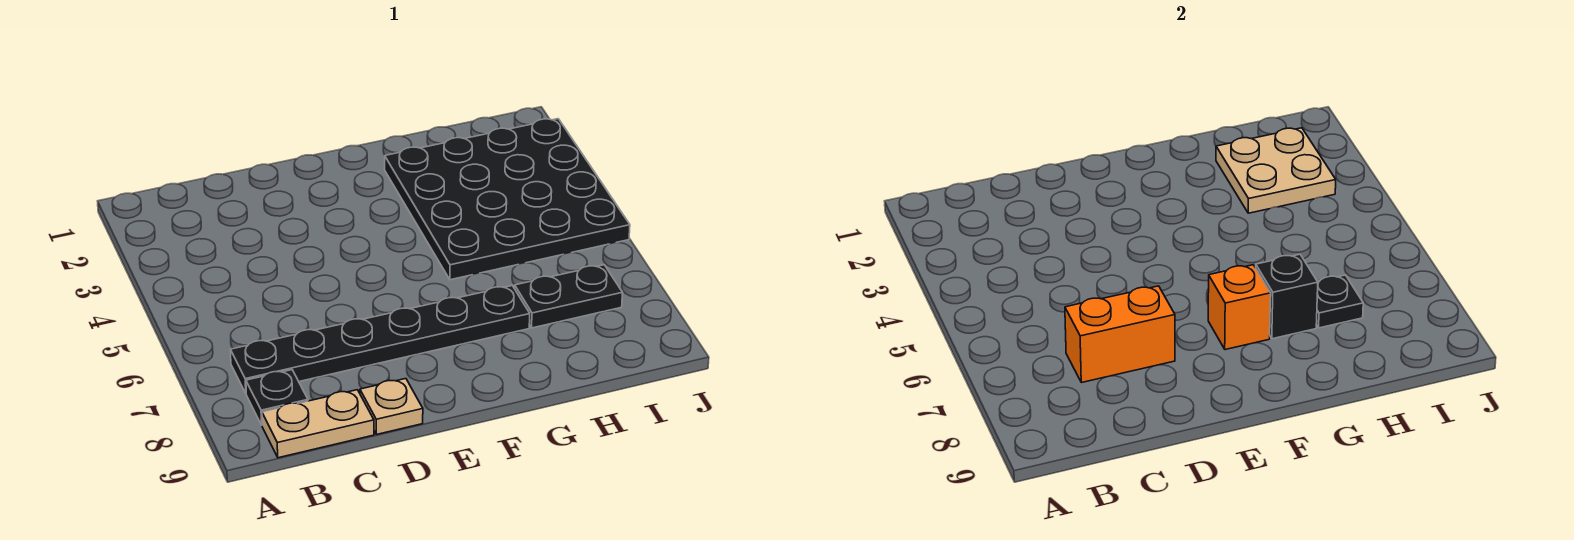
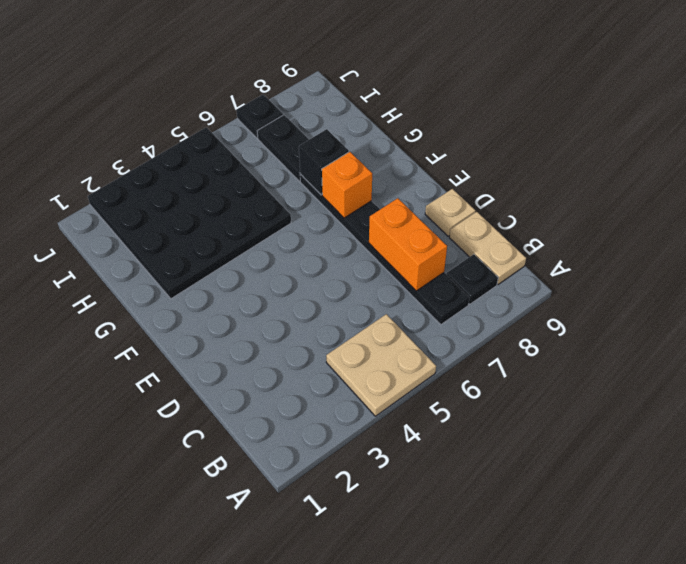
tan 2x2 plate [1216,128,1336,213] -> tan 2x2 plate moved to [326,314,436,416]
black 1x1 plate [1316,275,1363,328] -> black 1x1 plate moved to [237,95,283,138]

